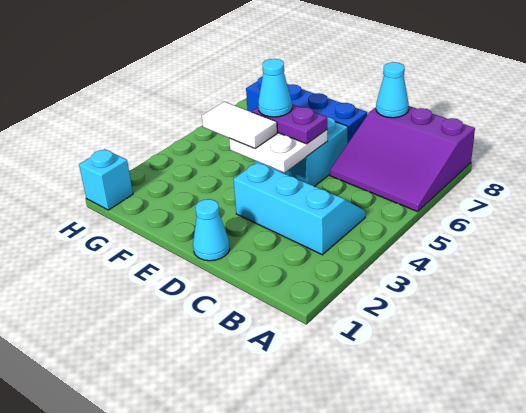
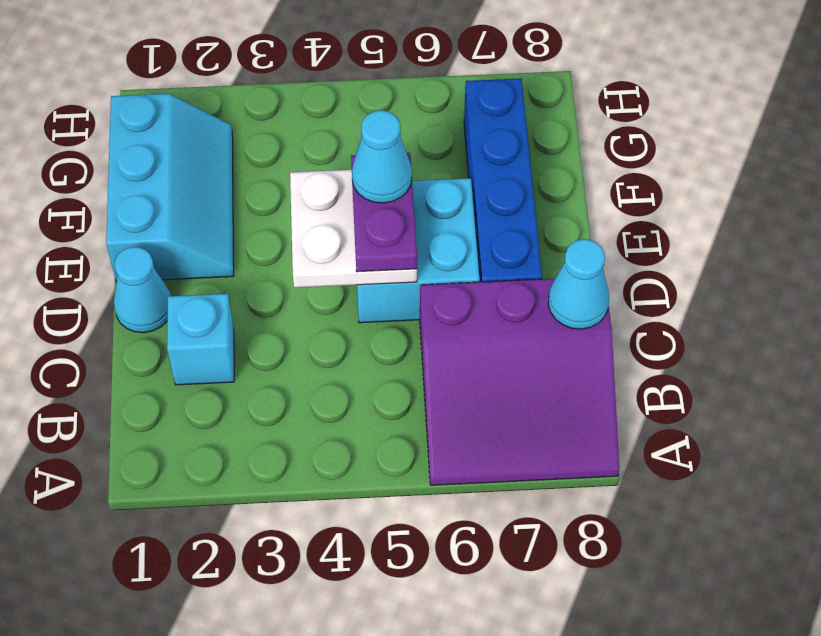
purple 3x3 slope [330,106,475,212] -> purple 3x3 slope turned to [420,279,619,485]
cyan 2x3 slope [233,162,366,255] -> cyan 2x3 slope moved to [106,94,234,282]
white 1x2 tile [202,102,277,149] -> none
cyan 1x1 brick [79,149,133,210] -> cyan 1x1 brick moved to [167,294,234,385]

